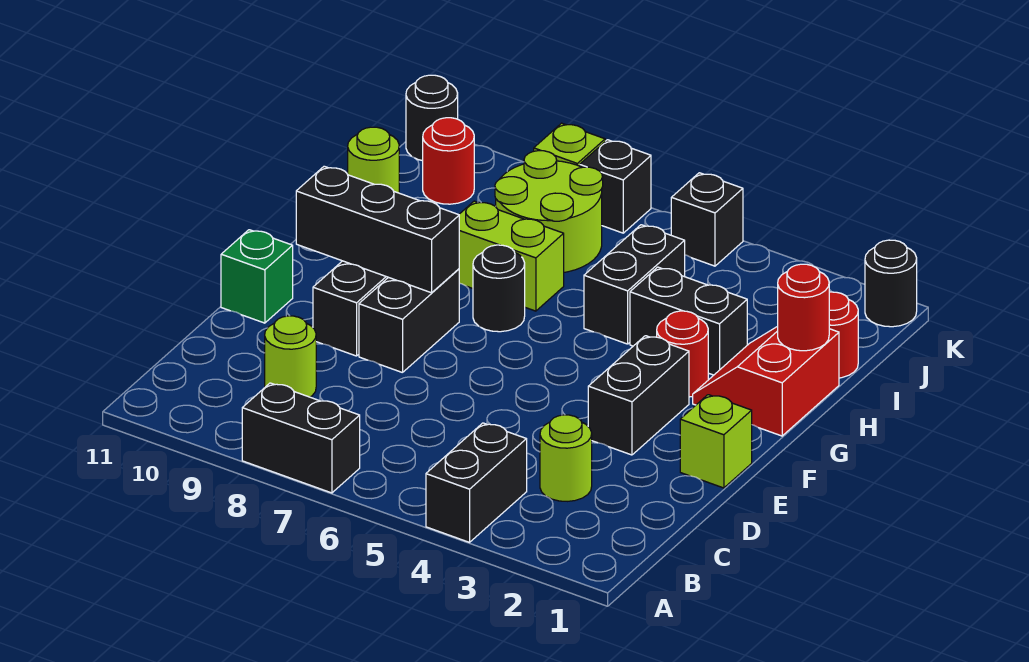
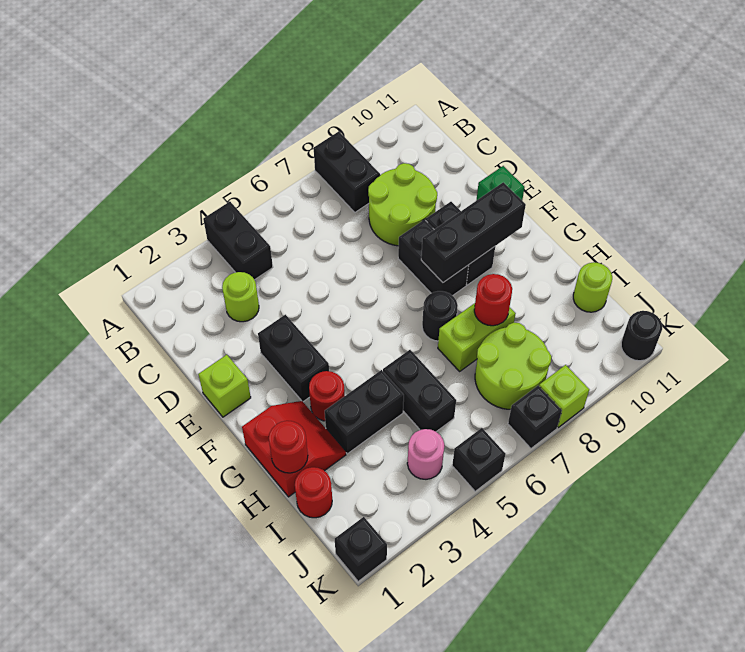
black 1x2 brick [242,383,360,493] -> black 1x2 brick turned to [314,131,380,212]
lime 1x1 round brick [265,316,316,397] -> lime 2x2 round brick [368,163,437,246]
none -> pink 1x1 round brick [407,429,444,479]
red 1x1 round brick [423,118,474,204] -> red 1x1 round brick moved to [474,274,512,326]
black 1x1 round brick [865,240,917,327] -> black 1x1 brick [335,517,387,581]

